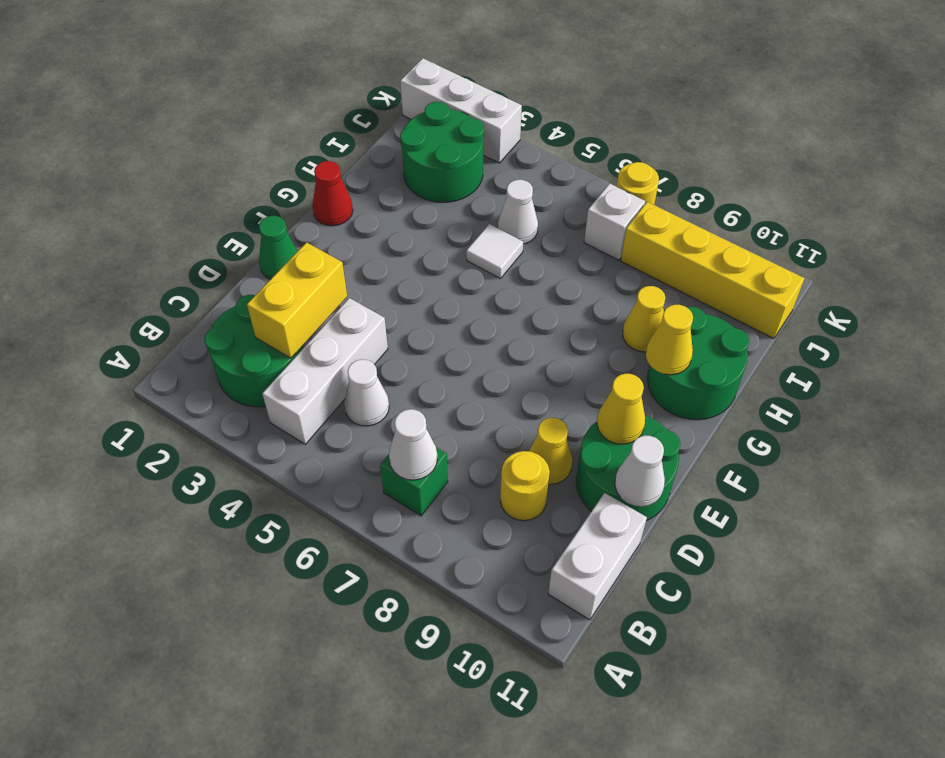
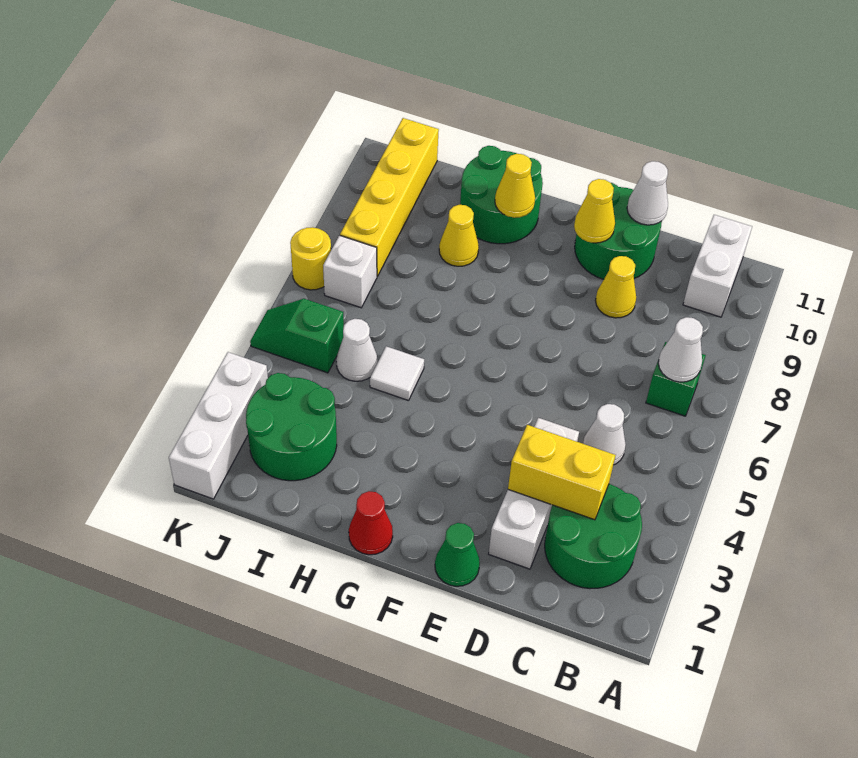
white 1x3 brick [262,298,388,444] -> white 1x3 brick turned to [489,418,579,569]
white 1x2 brick [548,493,647,620] -> white 1x2 brick turned to [683,215,752,317]
yellow 1x1 round brick [500,451,550,521] -> none
none -> green 1x2 slope [250,299,344,373]

